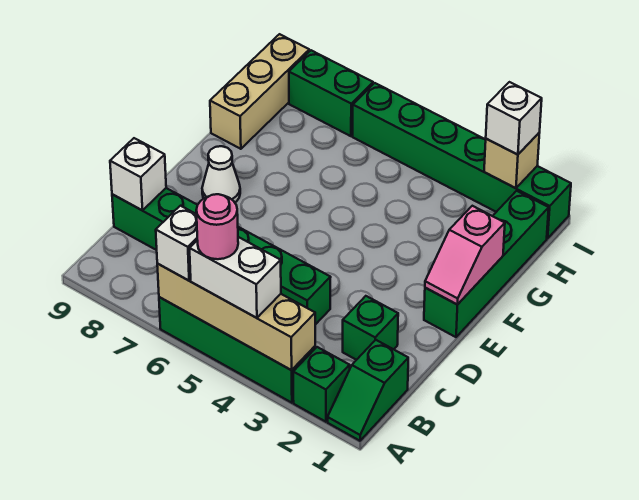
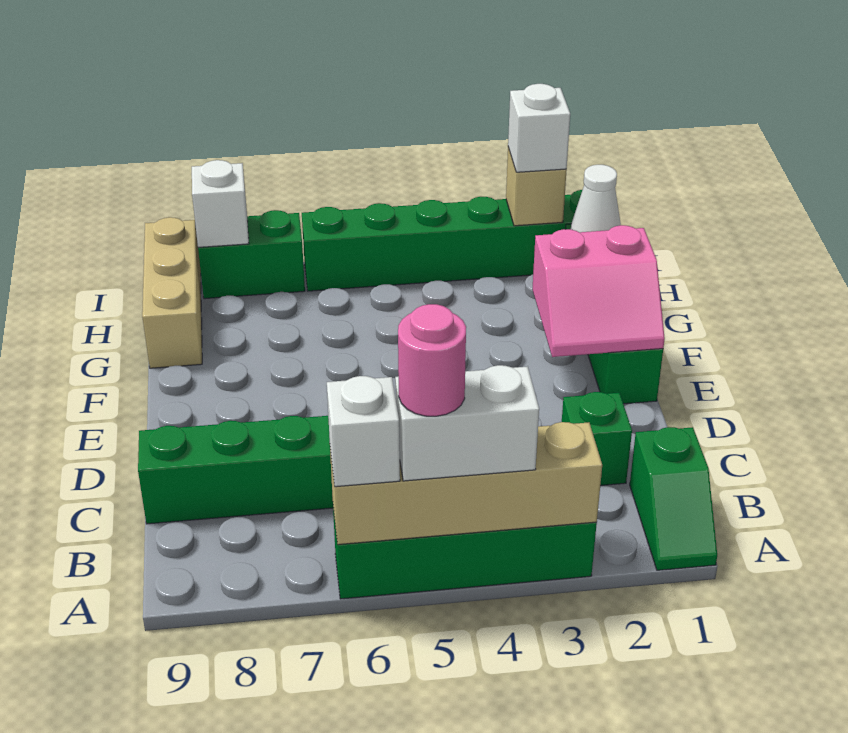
green 1x1 brick [293,347,350,422] -> none
white 1x1 brick [110,138,166,210] -> white 1x1 brick moved to [192,160,249,247]
pink 1x2 slope [425,206,505,304] -> pink 2x2 slope [532,225,665,357]
white 1x1 cone [202,146,240,202] -> white 1x1 cone moved to [571,165,621,232]

